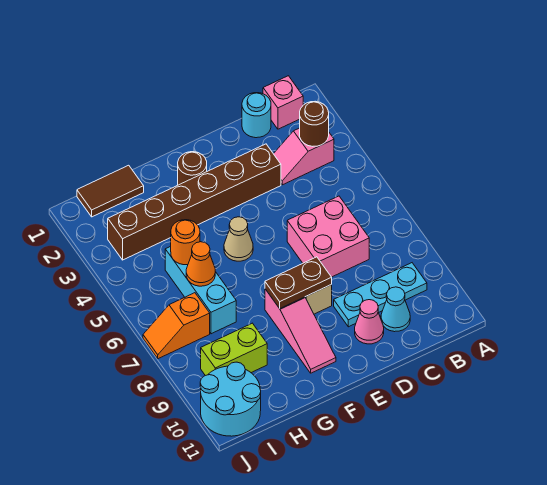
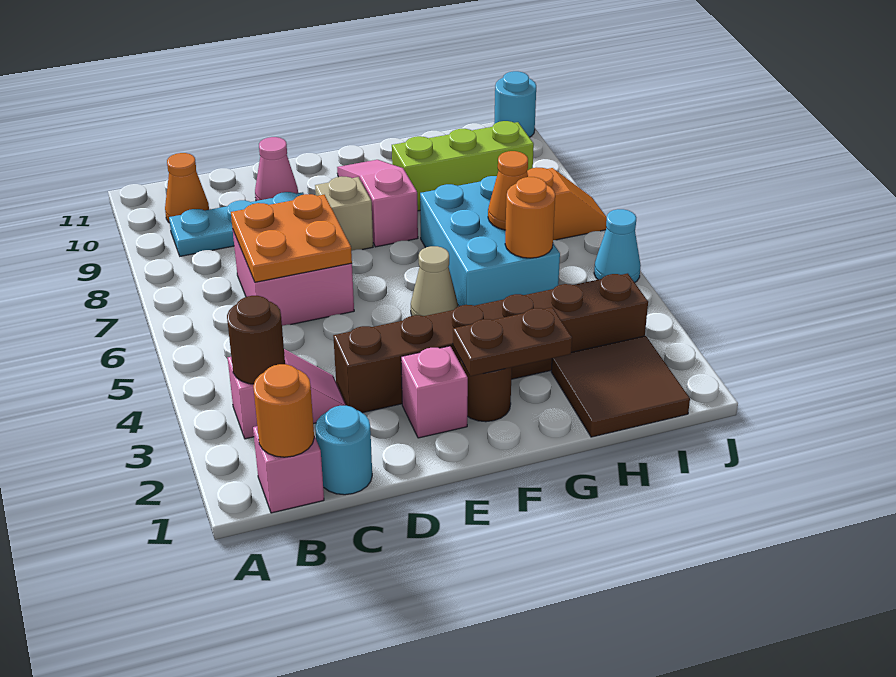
none -> orange 1x1 round brick [253,364,314,457]
none -> orange 1x1 cone [165,153,209,223]
none -> orange 2x2 plate [231,194,352,282]
cyan 1x1 cone [381,287,410,332] -> cyan 1x1 cone moved to [594,209,641,283]
none -> pink 1x1 brick [401,346,468,438]
brown 1x2 plate [265,257,332,308] -> brown 1x2 plate moved to [453,307,572,376]
brown 1x2 tile [77,165,144,217] -> brown 2x2 tile [551,336,690,437]
cyan 1x3 brick [165,246,236,334] -> cyan 2x3 brick [420,176,560,306]
lime 1x2 brick [201,323,267,376] -> lime 1x3 brick [392,121,534,211]
cyan 2x2 round brick [200,362,261,436] -> cyan 1x1 round brick [494,71,536,137]

